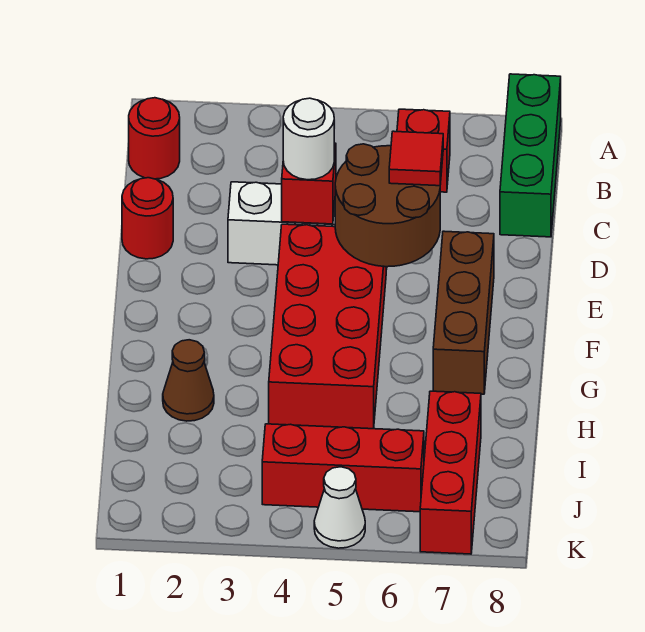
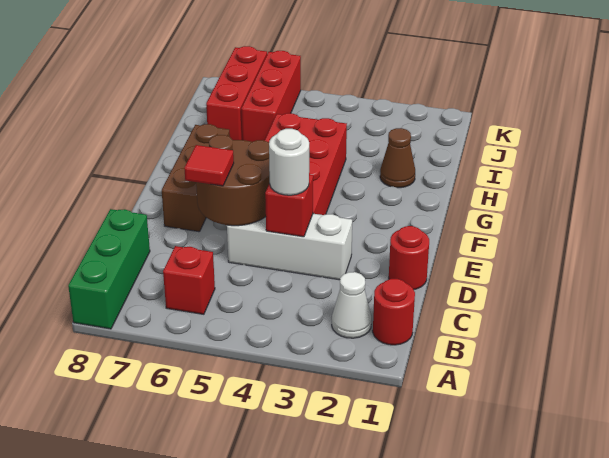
red 1x3 brick [262,424,424,512] -> red 1x3 brick turned to [241,51,301,142]
white 1x1 cone [314,467,365,548] -> white 1x1 cone moved to [332,272,371,338]

